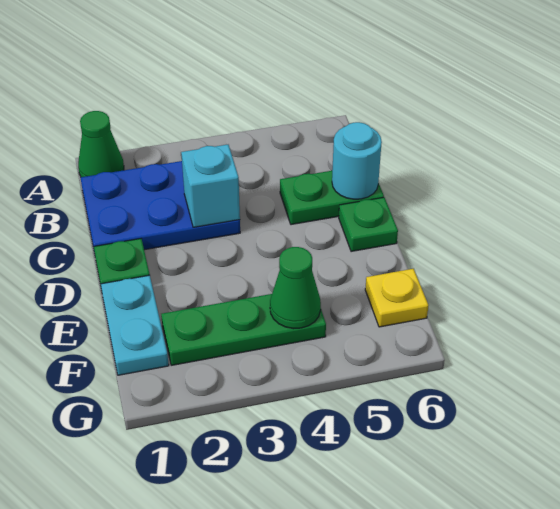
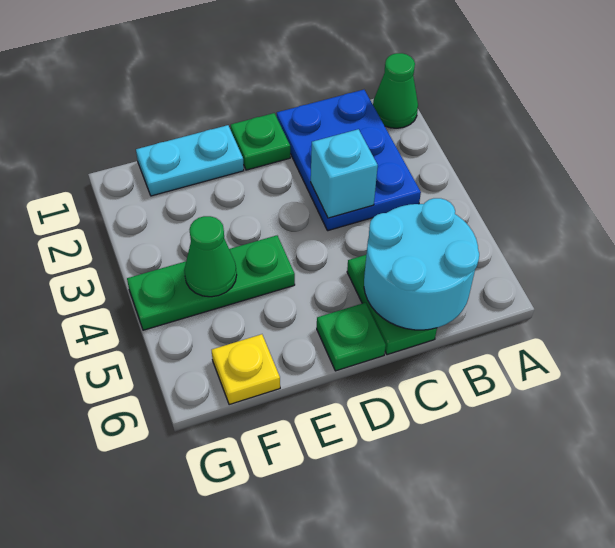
cyan 1x1 round brick [332,122,382,199] -> cyan 2x2 round brick [364,198,479,330]
green 1x3 plate [161,294,326,365] -> green 1x3 plate turned to [127,235,295,330]

